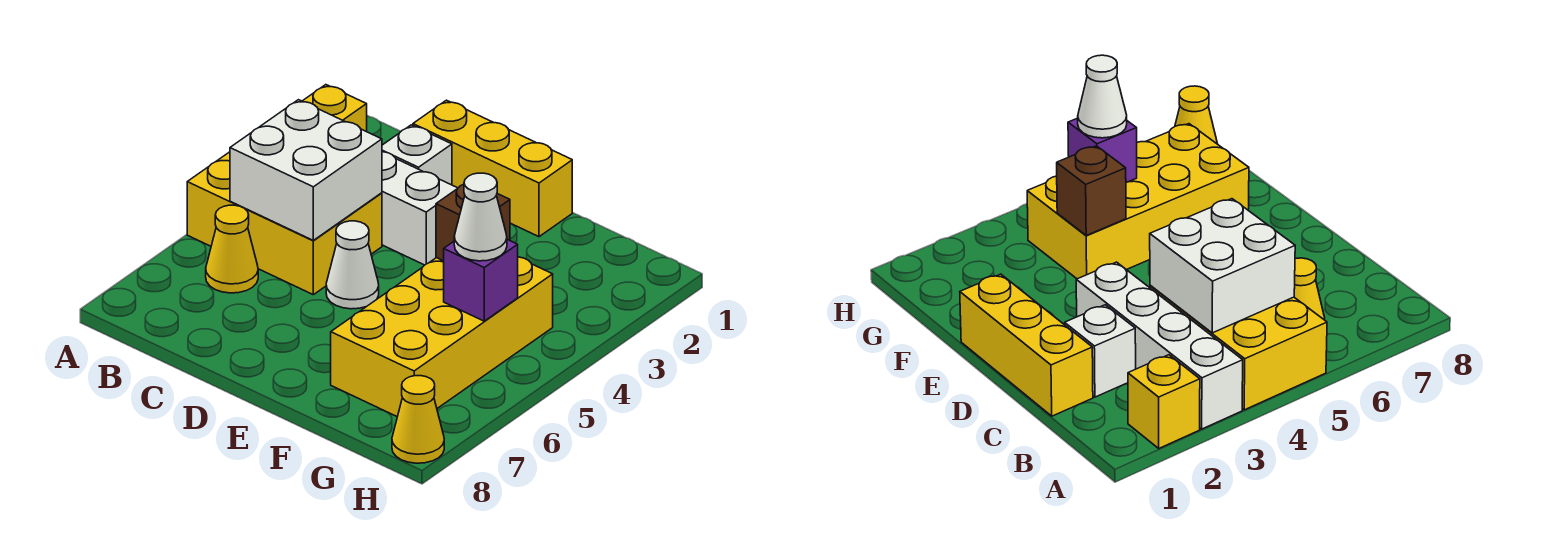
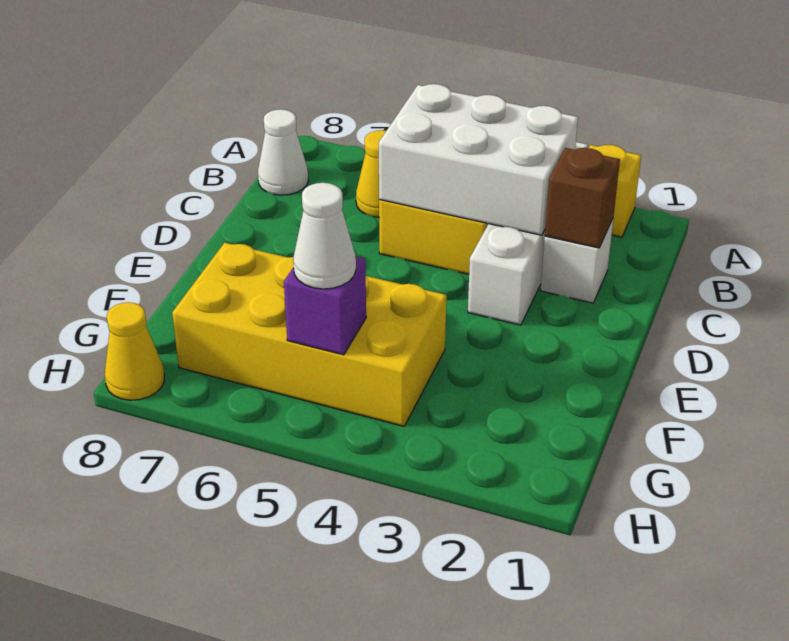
white 2x2 brick [230,100,382,240] -> white 2x3 brick [379,84,578,235]
yellow 1x3 brick [413,100,572,237] -> none
white 1x1 cone [326,221,379,309] -> white 1x1 cone moved to [258,109,308,195]
brown 1x1 brick [436,184,510,261] -> brown 1x1 brick moved to [545,148,620,248]

